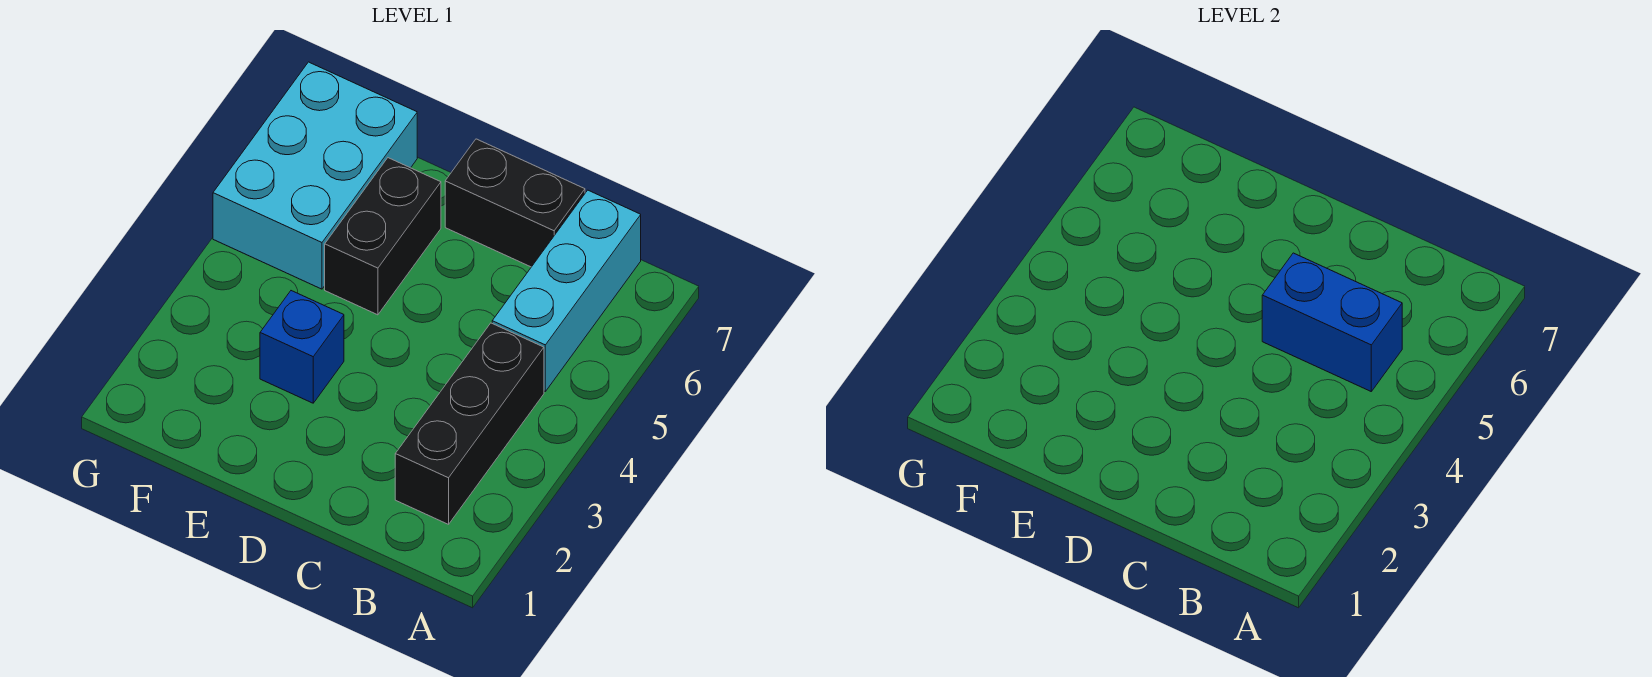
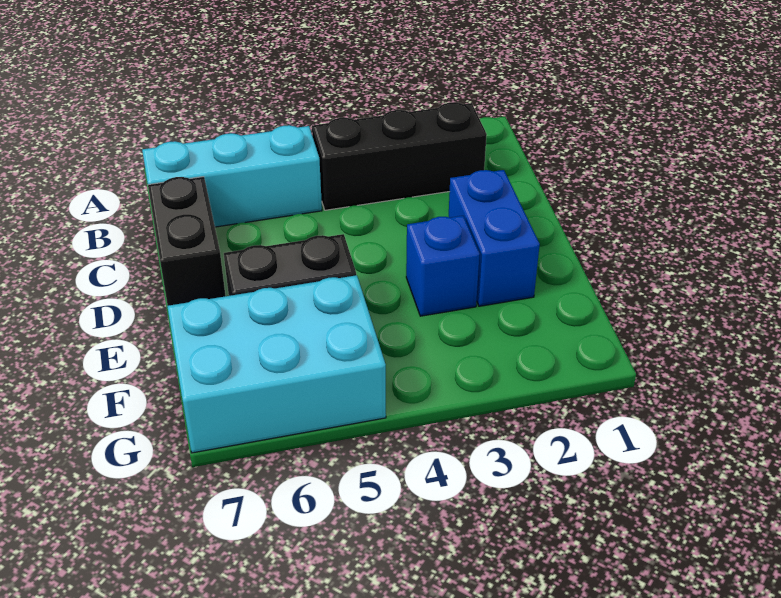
blue 1x2 brick [1262,253,1402,391] -> blue 1x2 brick moved to [449,170,540,306]

